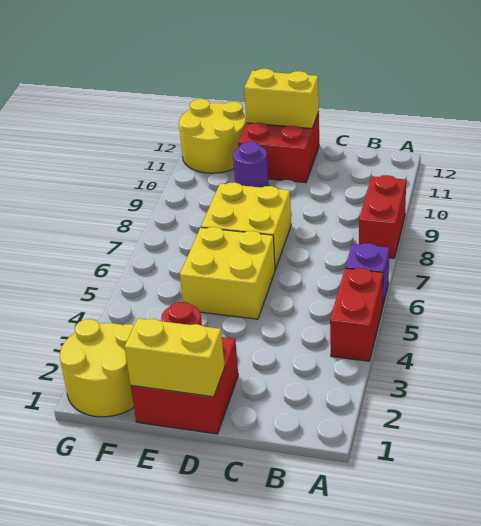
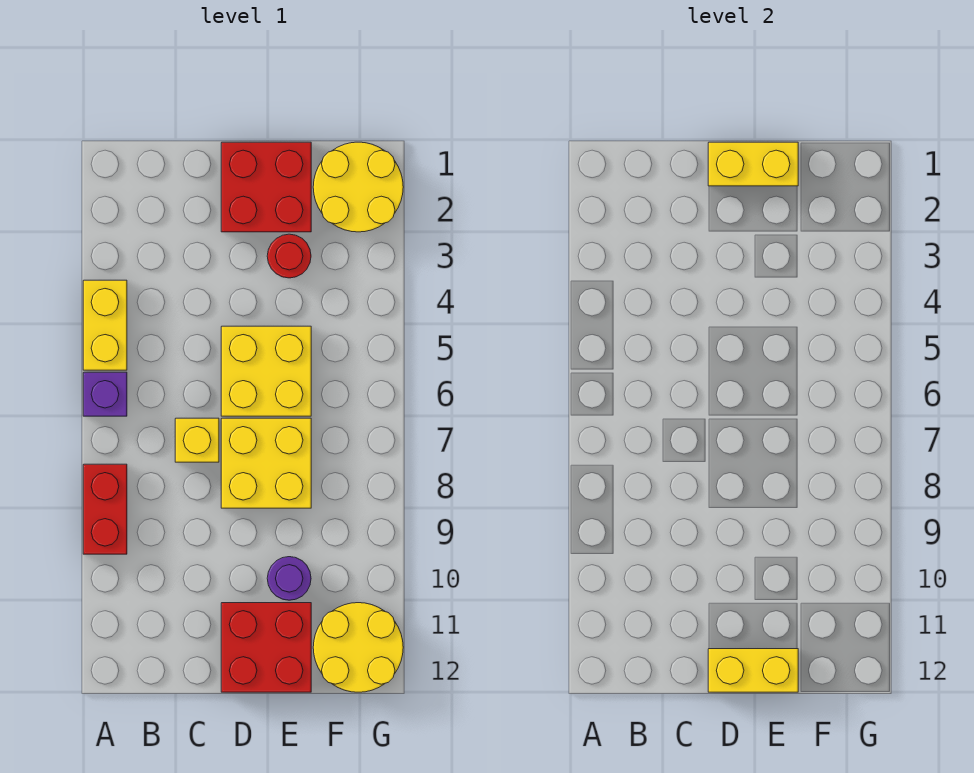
red 1x2 brick [330,268,383,361] -> yellow 1x2 brick [83,280,127,370]
none -> yellow 1x1 brick [175,418,219,462]

